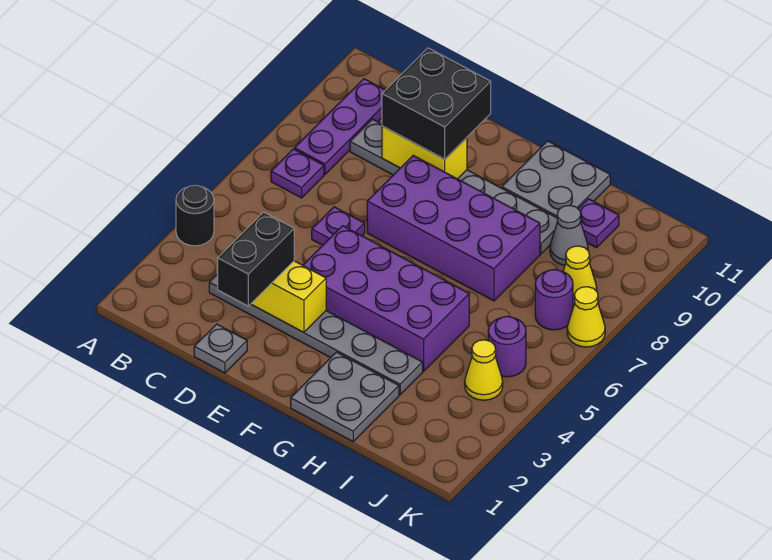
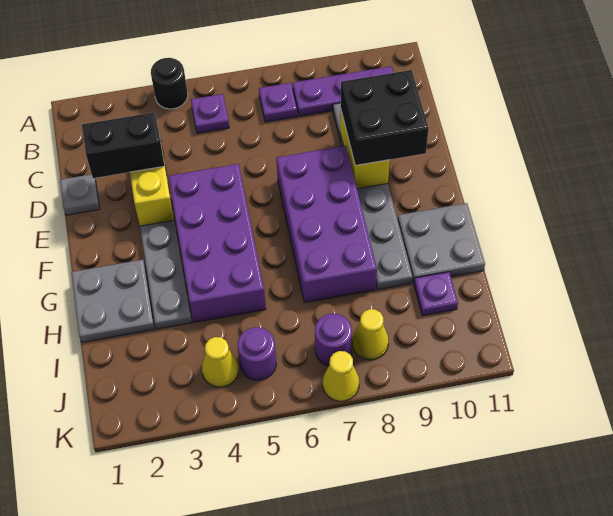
purple 1x1 plate [312,207,365,245] -> purple 1x1 plate moved to [191,94,229,133]
grey 1x1 cone [550,205,588,265] -> none

